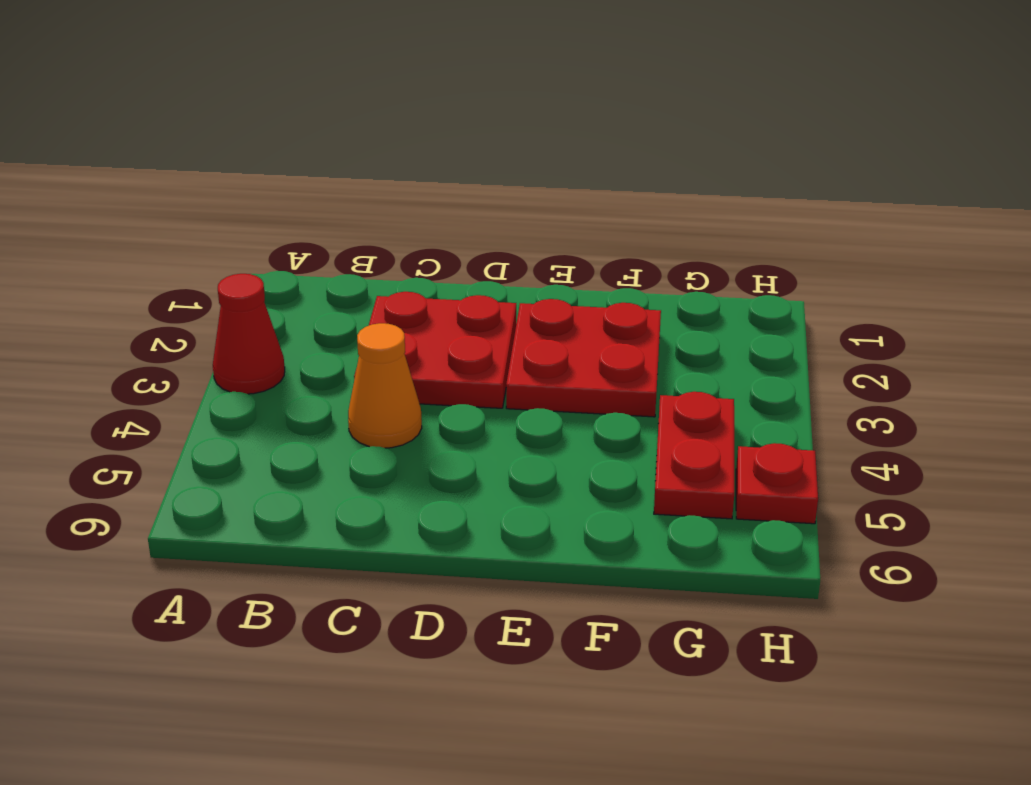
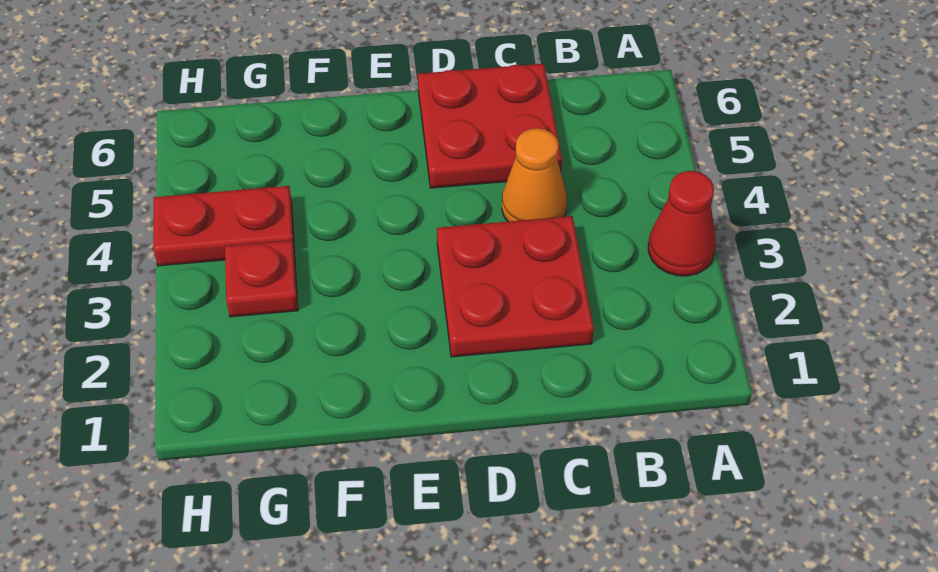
red 2x2 plate [506,299,661,417] -> red 2x2 plate moved to [418,64,562,188]
red 1x2 plate [654,392,734,519] -> red 1x2 plate turned to [153,186,295,266]
red 1x1 plate [736,443,818,524] -> red 1x1 plate moved to [225,240,298,317]

